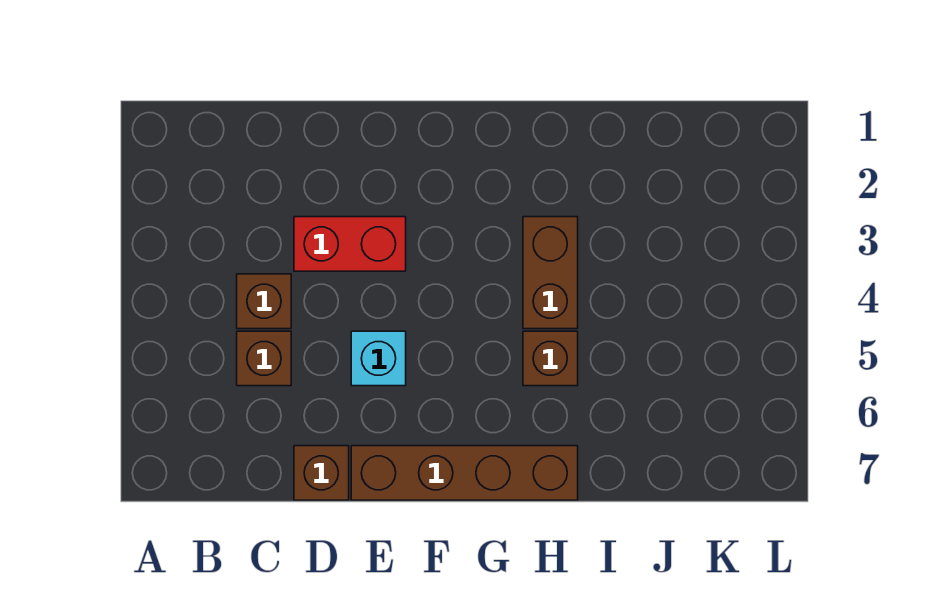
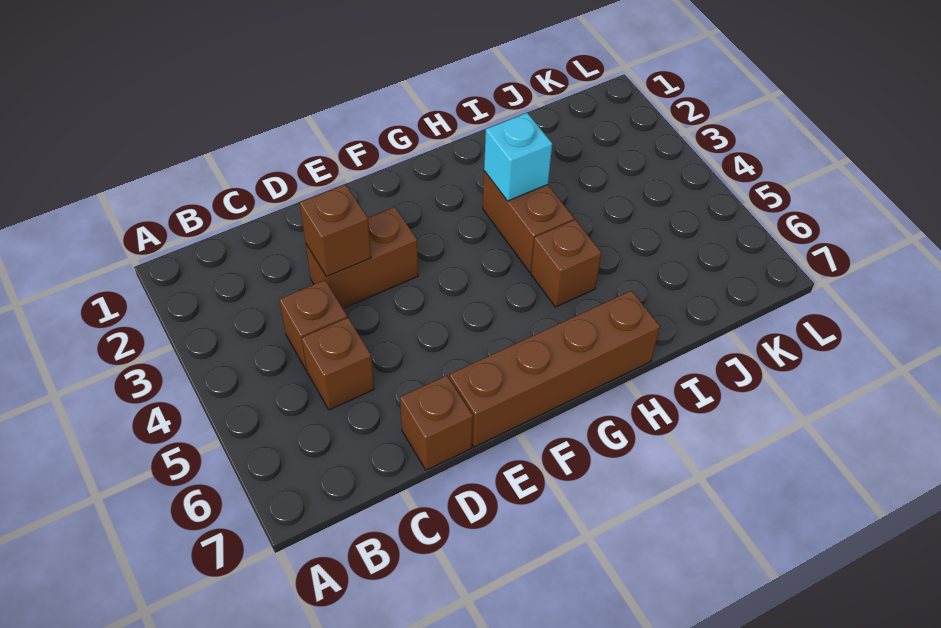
red 1x2 brick [294,217,406,271] -> brown 1x2 brick [306,207,418,308]
none -> brown 1x1 brick [300,184,371,277]
cyan 1x1 brick [351,331,406,386] -> cyan 1x1 brick moved to [484,113,552,201]

